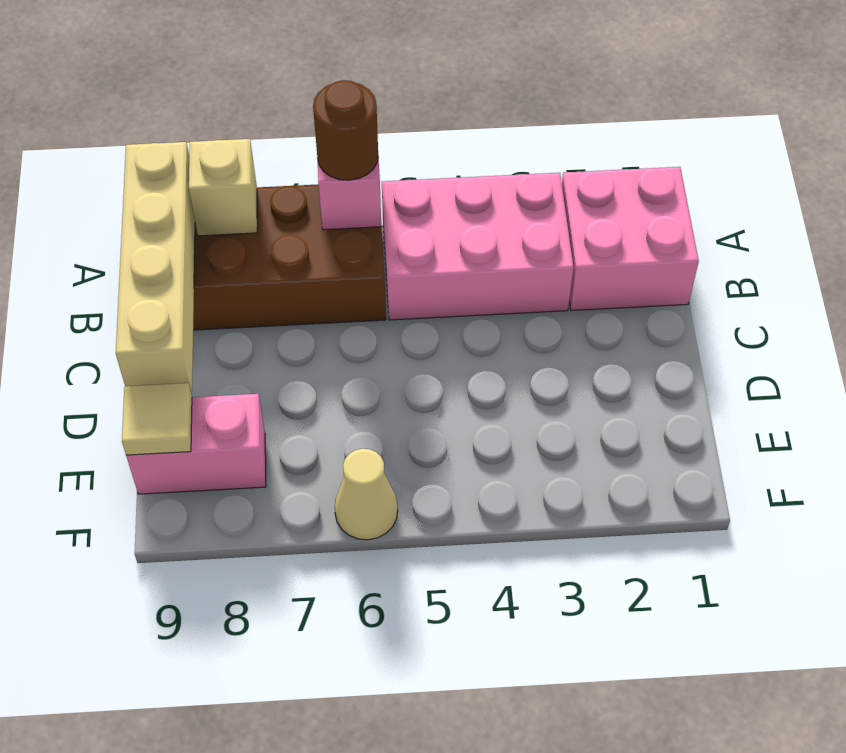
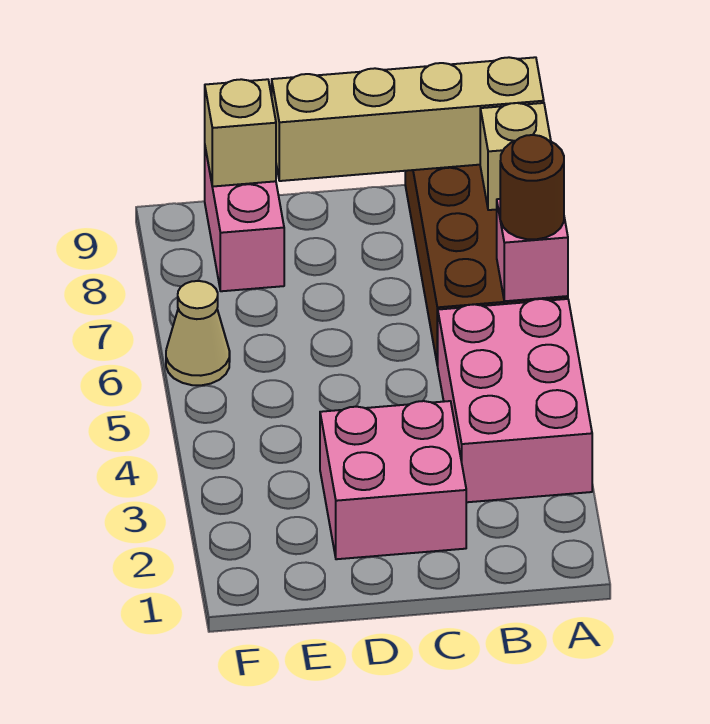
pink 2x2 brick [562,167,699,310] -> pink 2x2 brick moved to [320,401,466,559]
tan 1x1 tile [122,383,192,455] -> tan 1x1 brick [205,79,276,187]

